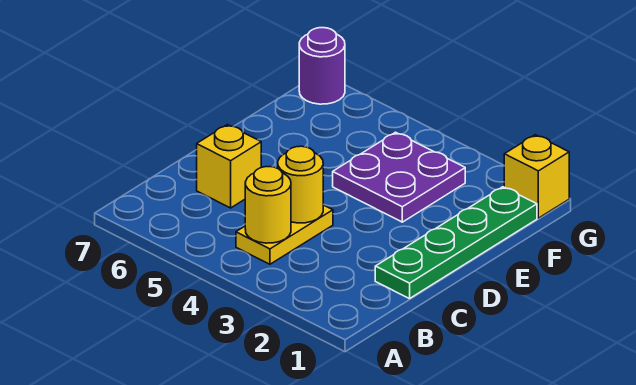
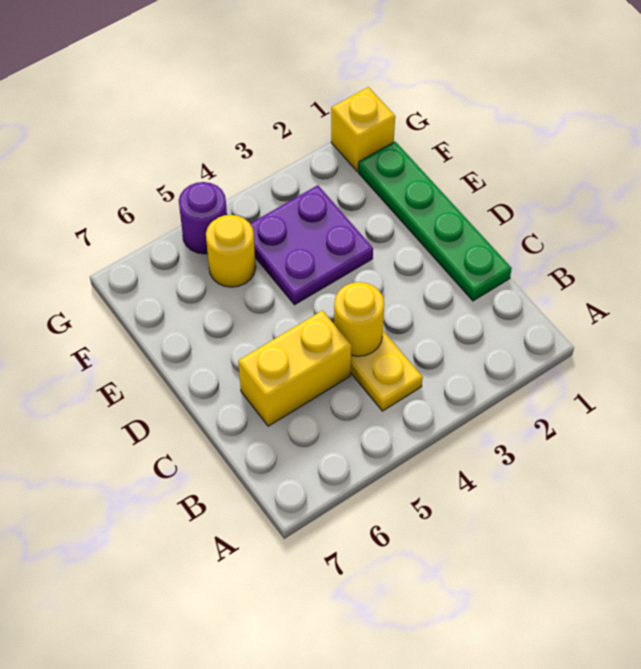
yellow 1x1 round brick [245,167,291,243] -> yellow 1x1 round brick moved to [206,215,256,287]
yellow 1x1 brick [197,125,261,208] -> yellow 1x2 brick [238,311,351,426]
purple 1x1 round brick [299,28,345,104] -> purple 1x1 round brick moved to [179,182,227,254]

